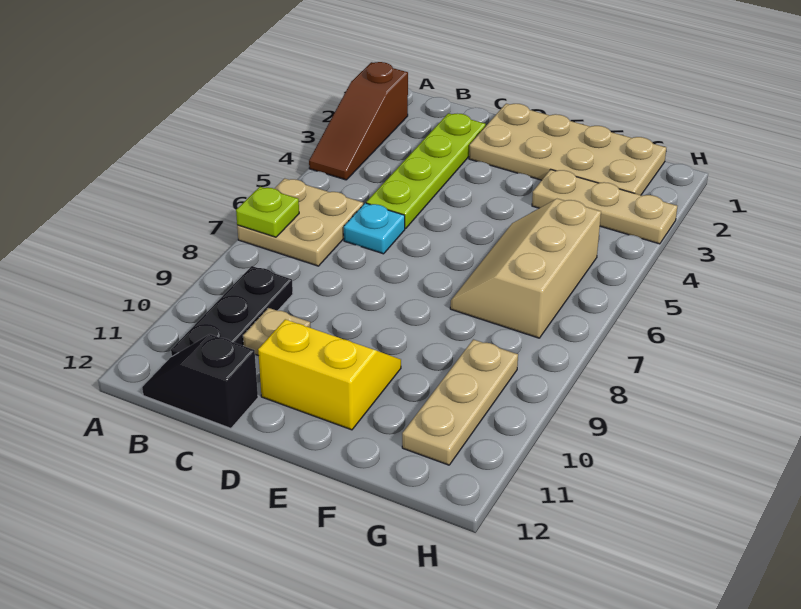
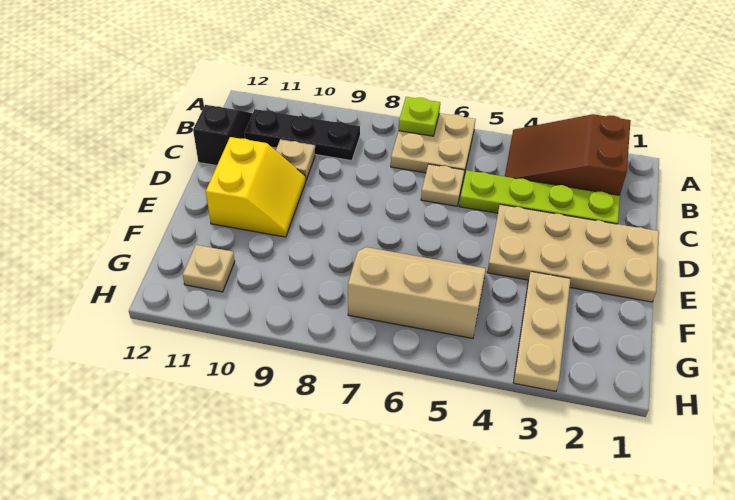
brown 1x3 slope [309,62,408,180] -> brown 2x3 slope [505,114,631,195]
cyan 1x1 plate [344,203,405,254] -> tan 1x1 plate [421,164,464,206]
tan 2x4 plate [469,104,666,195] -> tan 2x4 plate turned to [487,204,659,302]
tan 1x3 plate [402,339,518,465] -> tan 1x1 plate [183,245,235,292]

